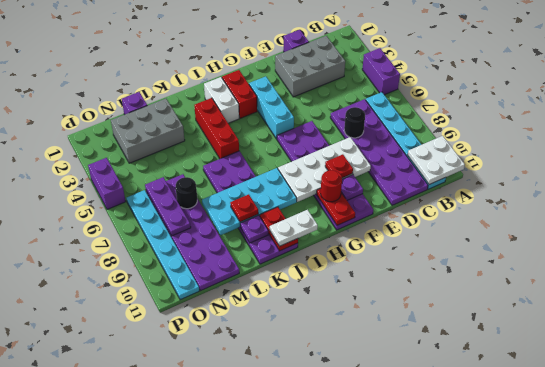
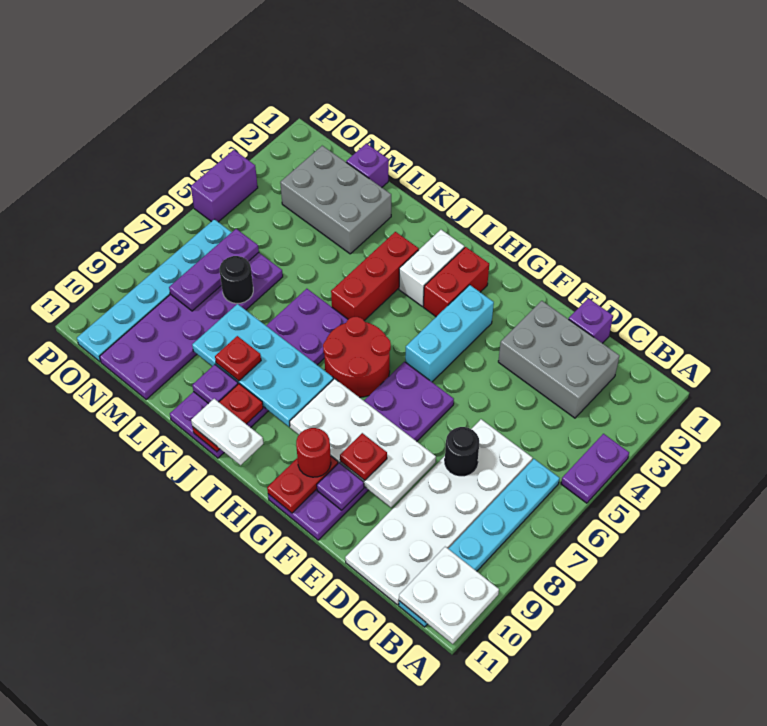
purple 1x2 brick [362,48,400,95] -> purple 1x2 plate [561,434,629,503]
purple 2x6 plate [330,99,428,205] -> white 2x6 plate [345,419,533,605]
none -> red 2x2 round brick [323,317,391,397]

